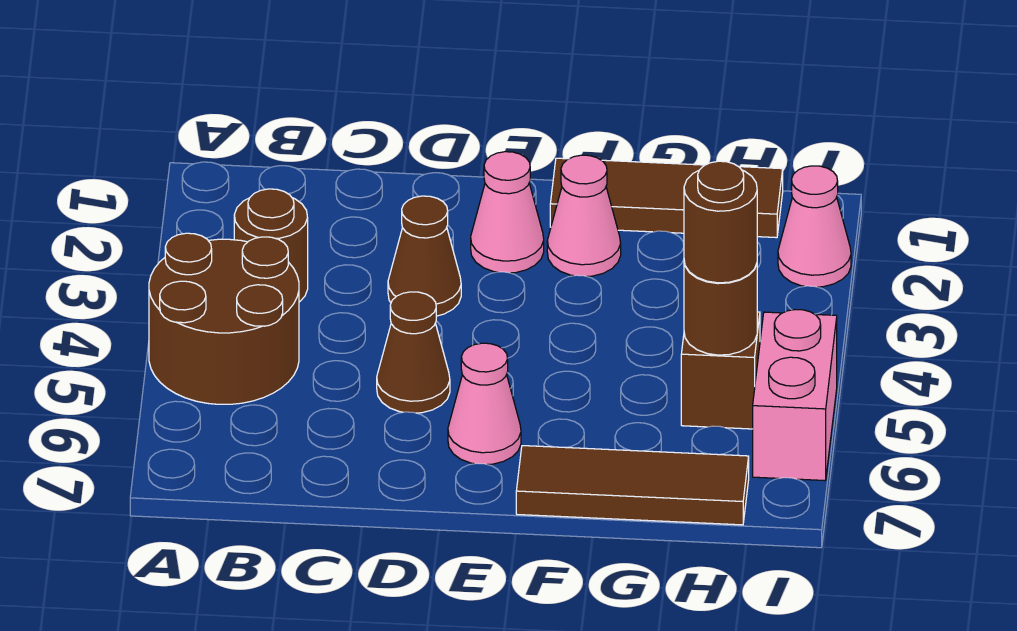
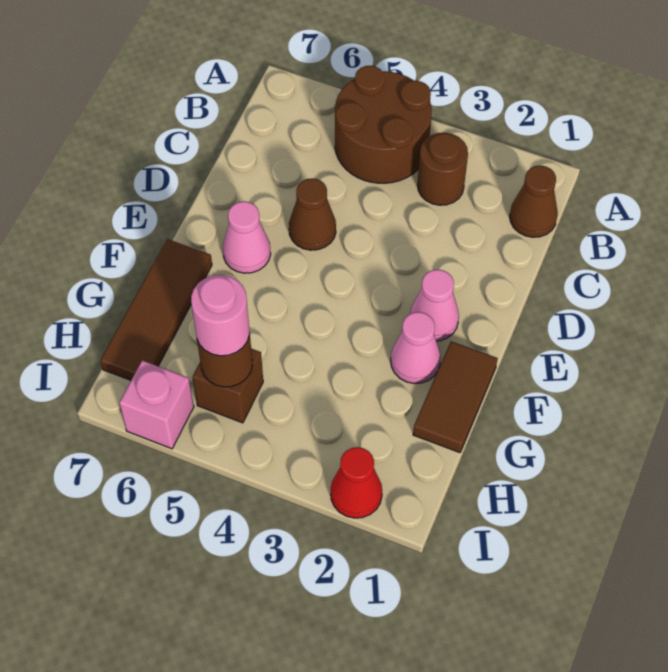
brown 1x1 cone [388,196,461,316] -> brown 1x1 cone moved to [510,166,558,237]
brown 1x3 tile [550,158,783,238] -> brown 1x2 tile [413,341,498,453]
brown 1x1 round brick [684,161,757,283] -> pink 1x1 round brick [191,275,250,356]
pink 1x1 cone [778,166,851,287] -> red 1x1 cone [331,447,382,518]
pink 1x2 brick [753,310,837,480] -> pink 1x1 brick [119,360,194,449]

